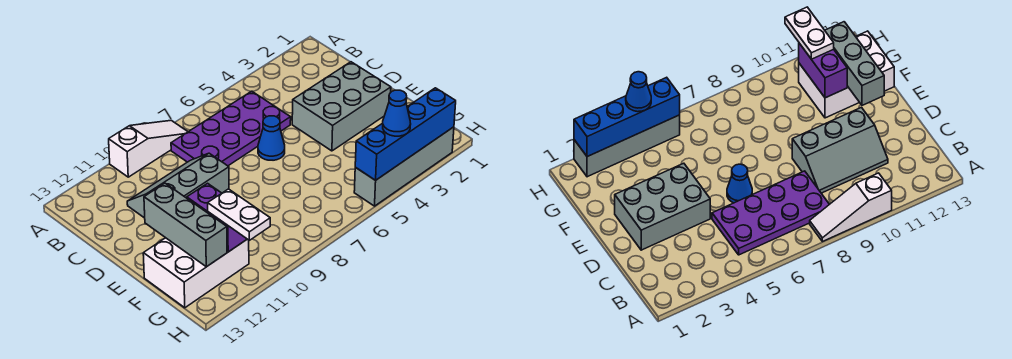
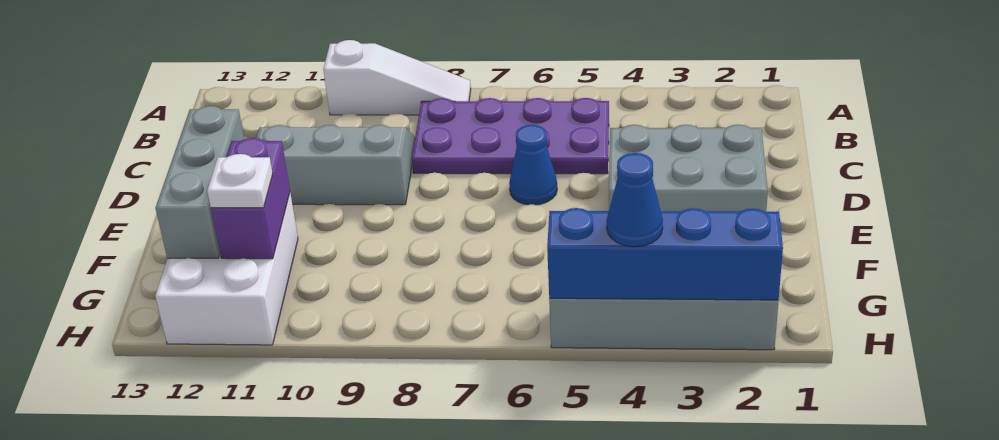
white 2x3 brick [143,238,249,308] -> white 2x3 brick turned to [155,193,298,345]
white 1x2 plate [208,189,270,240] -> white 1x1 plate [207,154,273,208]

